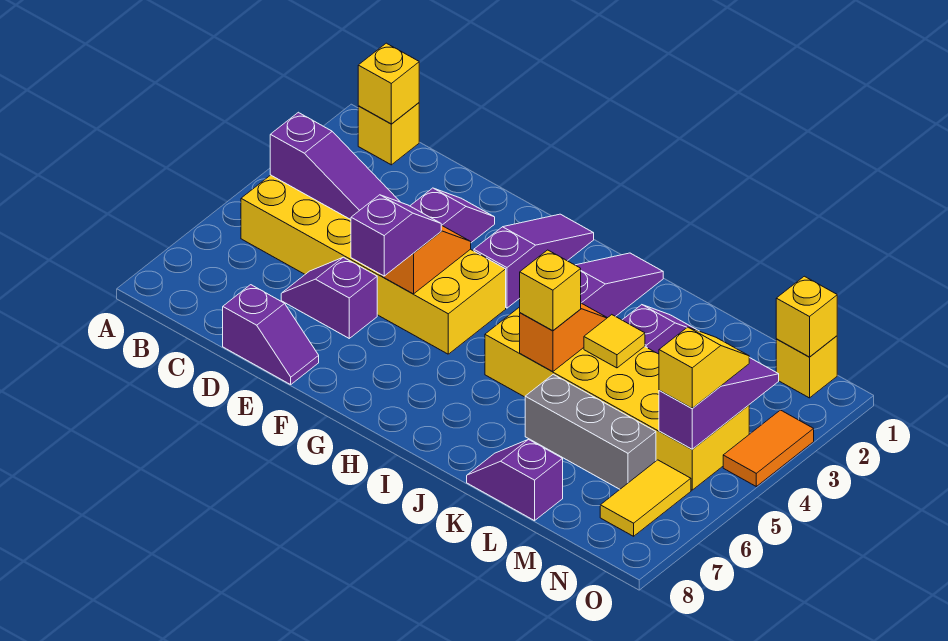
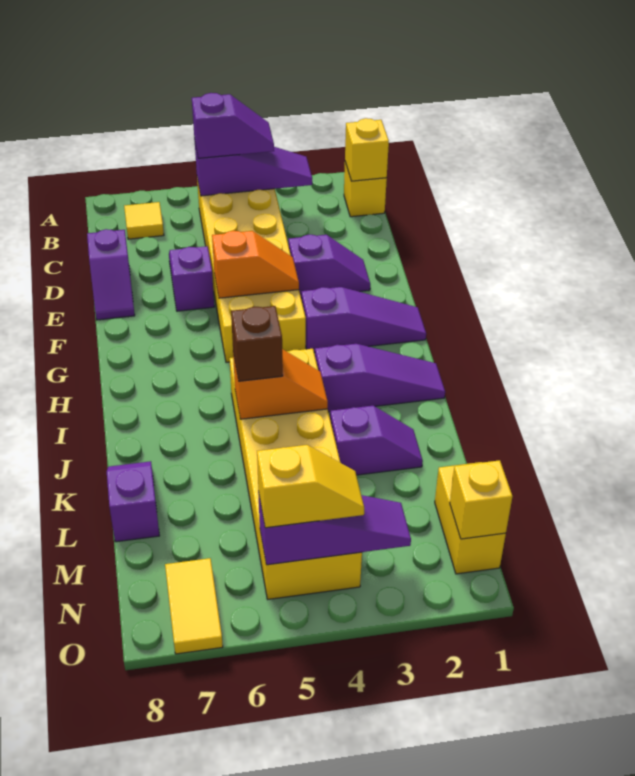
purple 1x3 slope [270,112,400,220] -> purple 1x3 slope turned to [194,138,312,196]
purple 1x2 slope [351,195,441,276] -> purple 1x2 slope moved to [192,93,274,158]
yellow 1x1 brick [520,250,581,331] -> brown 1x1 brick [231,306,283,381]
yellow 1x1 tile [584,315,645,368] -> yellow 1x1 tile moved to [124,202,164,239]
grey 1x3 brick [525,374,656,489] -> none
yellow 1x1 brick [776,336,837,398] -> yellow 1x2 brick [435,462,506,574]
yellow 1x2 tile [600,460,691,536] -> yellow 1x2 tile turned to [165,558,223,654]
orange 1x2 tile [723,410,814,486] -> none

